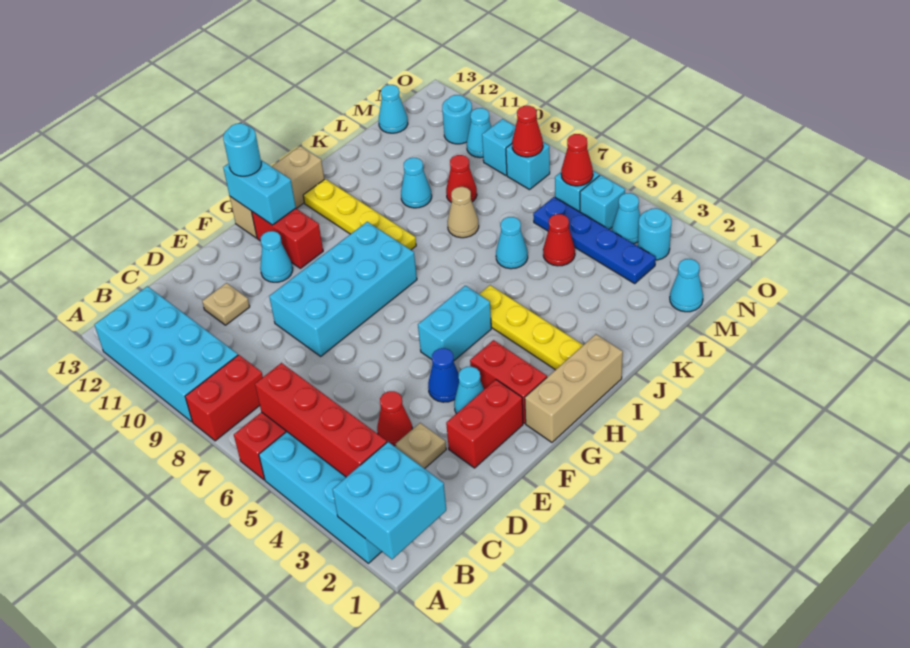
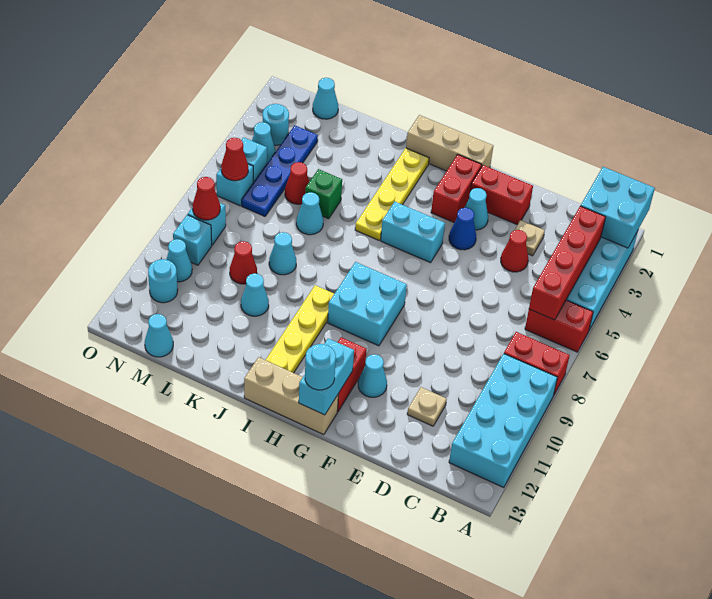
cyan 2x4 brick [269,222,417,356] -> cyan 2x2 brick [328,262,407,346]
none -> green 1x1 brick [305,169,342,219]
tan 1x1 cone [447,187,479,238] -> cyan 1x1 cone [269,232,296,275]

